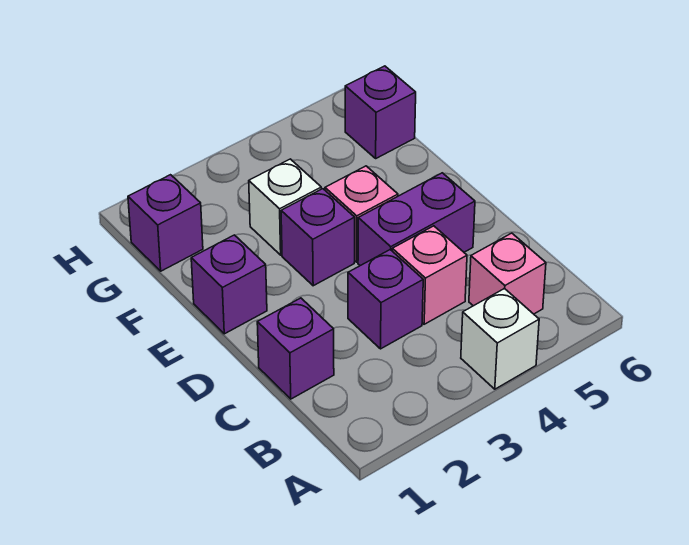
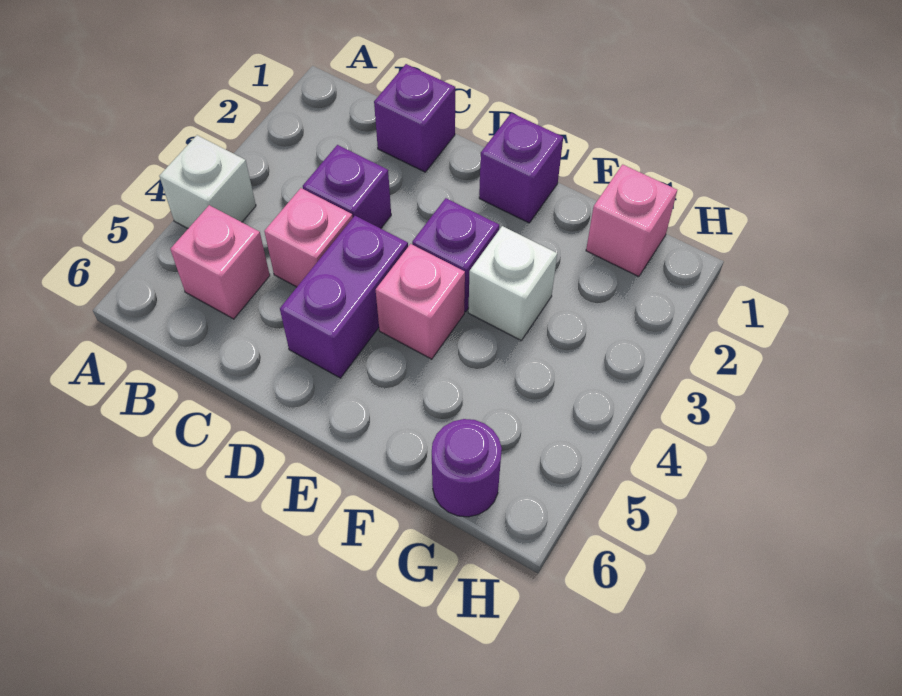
purple 1x1 brick [128,175,203,271] -> pink 1x1 brick [586,164,677,277]
purple 1x1 brick [345,66,416,158] -> purple 1x1 round brick [432,419,502,517]

